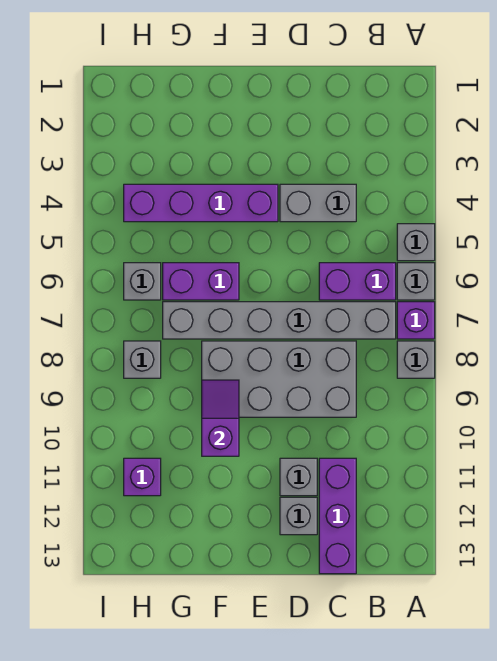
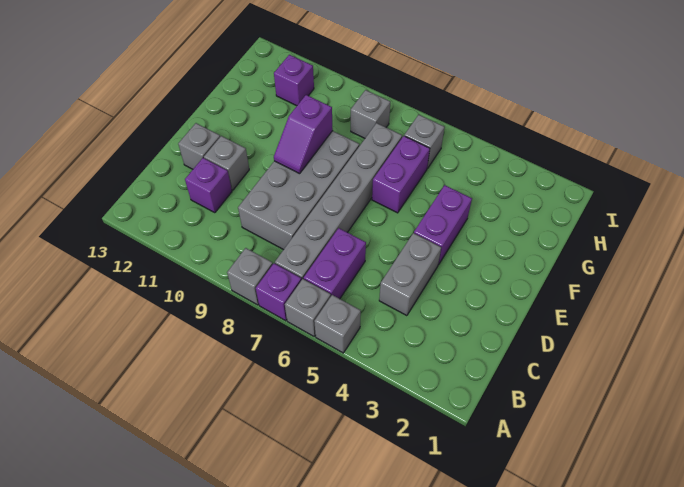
purple 1x3 brick [319,458,356,574] -> purple 1x1 brick [185,158,232,213]
purple 1x4 brick [124,184,278,222] -> purple 1x2 brick [414,185,472,265]
purple 1x2 slope [202,380,239,456] -> purple 1x2 slope turned to [274,95,333,174]

